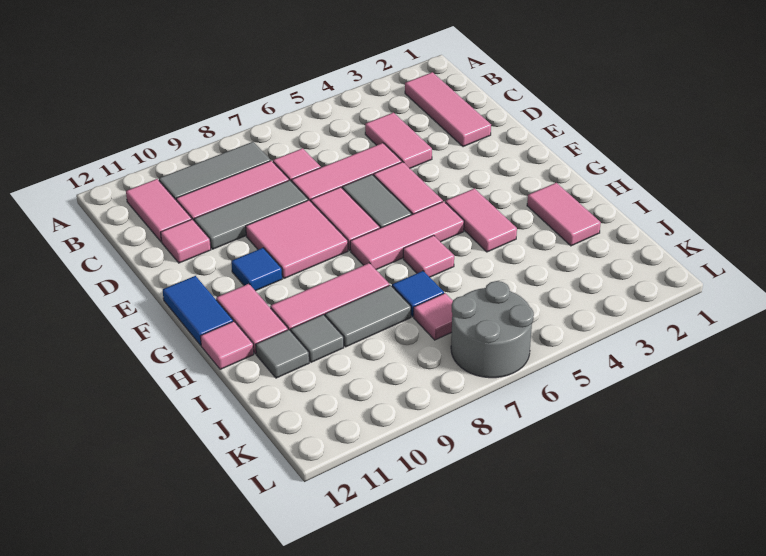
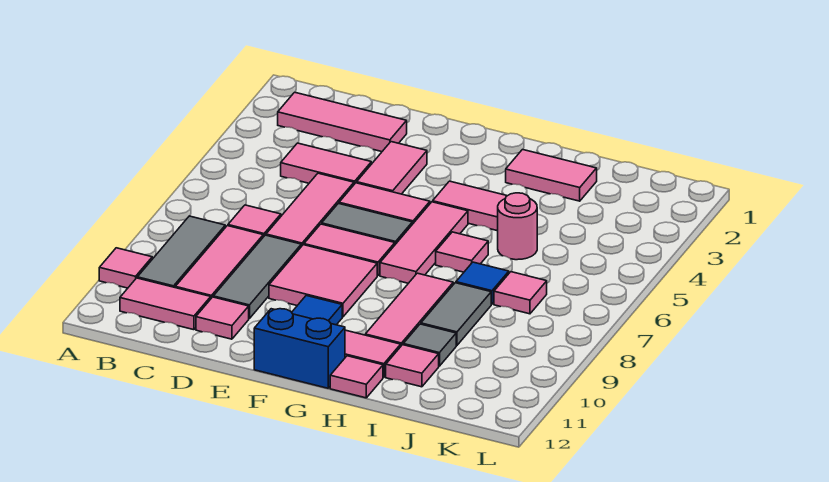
none -> pink 1x1 tile [99,248,152,288]
none -> pink 1x2 tile [357,142,427,194]
blue 1x2 tile [163,276,233,345] -> blue 1x2 brick [254,309,345,388]
none -> pink 1x1 round brick [498,193,537,260]
grey 1x1 tile [256,330,309,378] -> pink 1x1 tile [386,345,439,387]
grey 2x2 round brick [451,281,534,378] -> none

